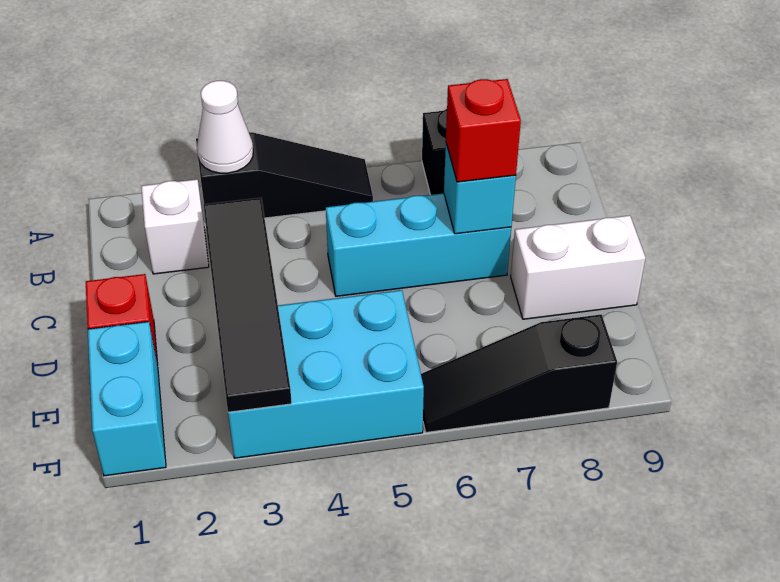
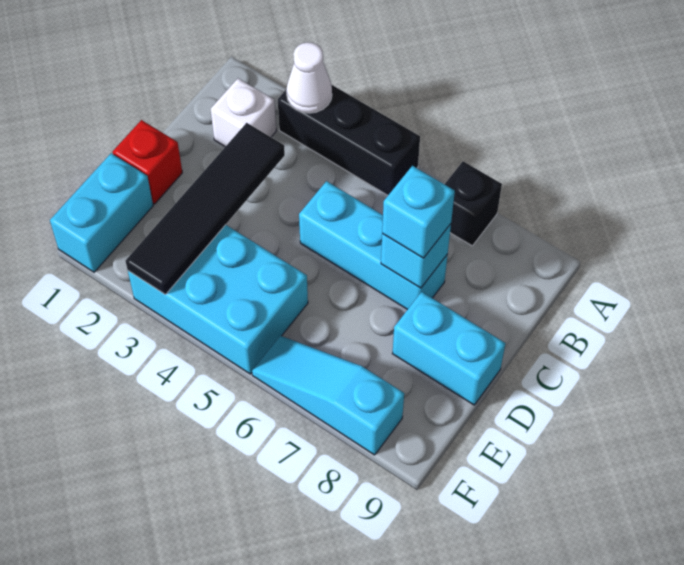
black 1x3 slope [196,132,373,218] -> black 1x3 brick [278,85,420,195]
red 1x1 brick [446,79,521,182] -> cyan 1x1 brick [382,166,455,258]
white 1x2 brick [511,215,646,319] -> cyan 1x2 brick [392,292,505,405]
black 1x3 slope [421,314,617,432] -> cyan 1x3 slope [252,336,404,455]

